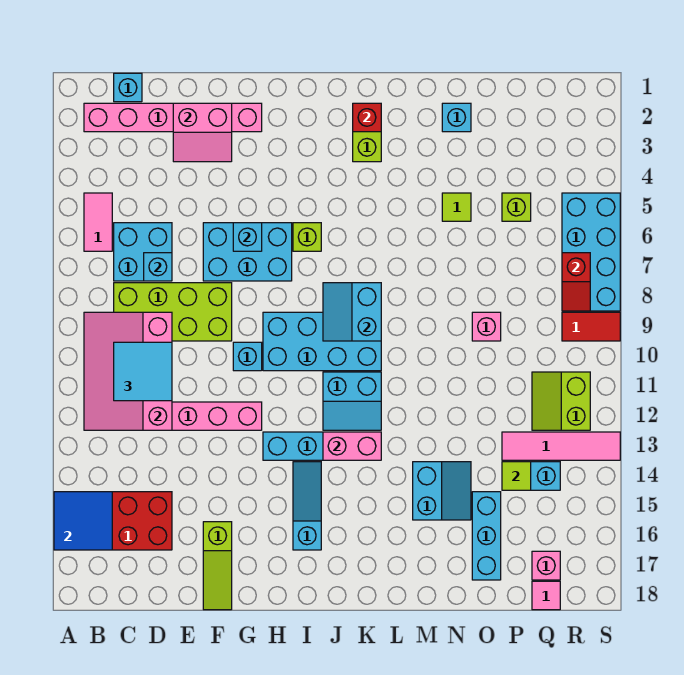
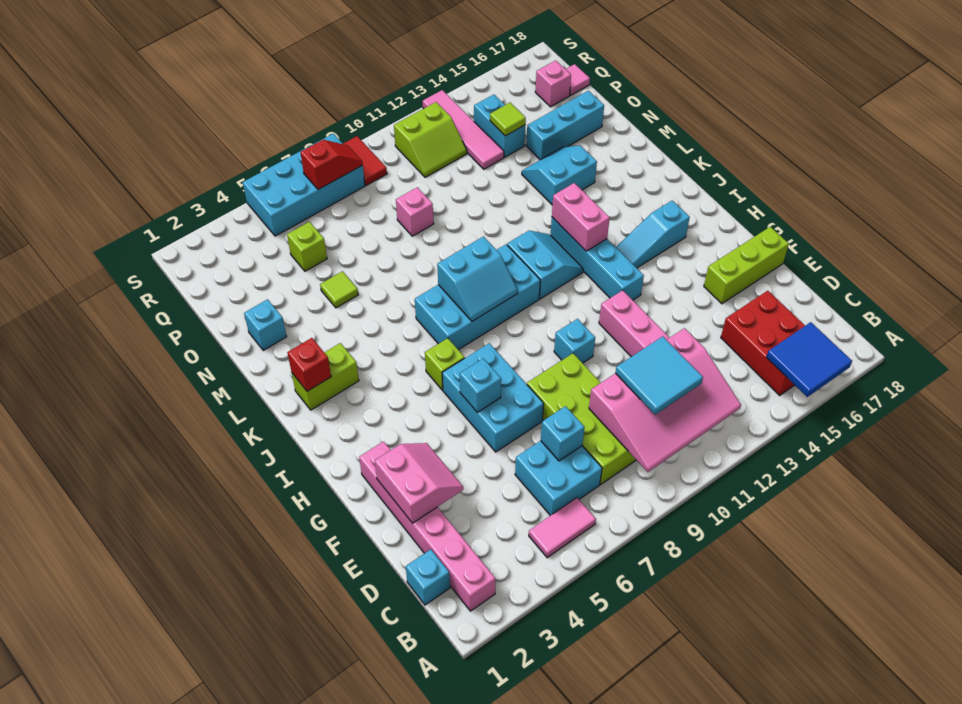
lime 1x3 slope [203,522,232,610] -> lime 1x3 brick [704,227,789,304]
cyan 2x4 brick [263,312,381,371] -> cyan 2x4 brick turned to [415,244,540,350]

